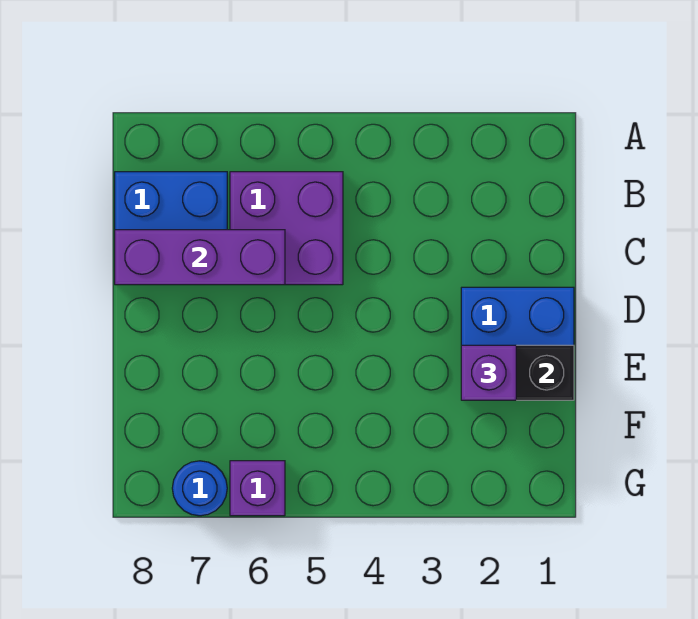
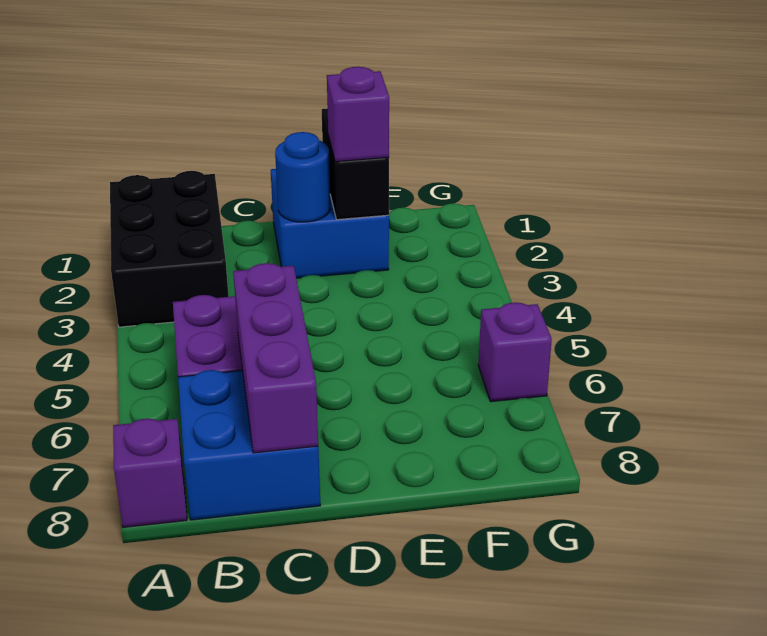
none -> black 2x3 brick [110,171,229,327]
none -> purple 1x1 brick [113,419,187,527]
blue 1x1 round brick [172,461,227,516] -> blue 1x1 round brick moved to [275,132,330,222]

